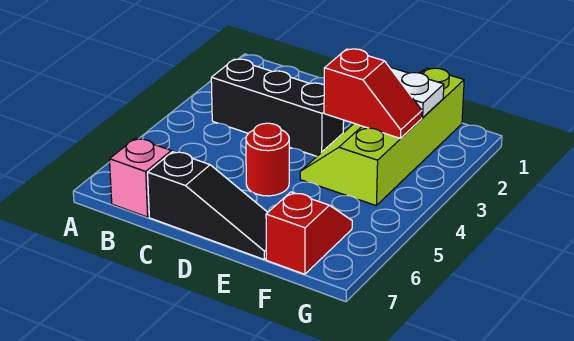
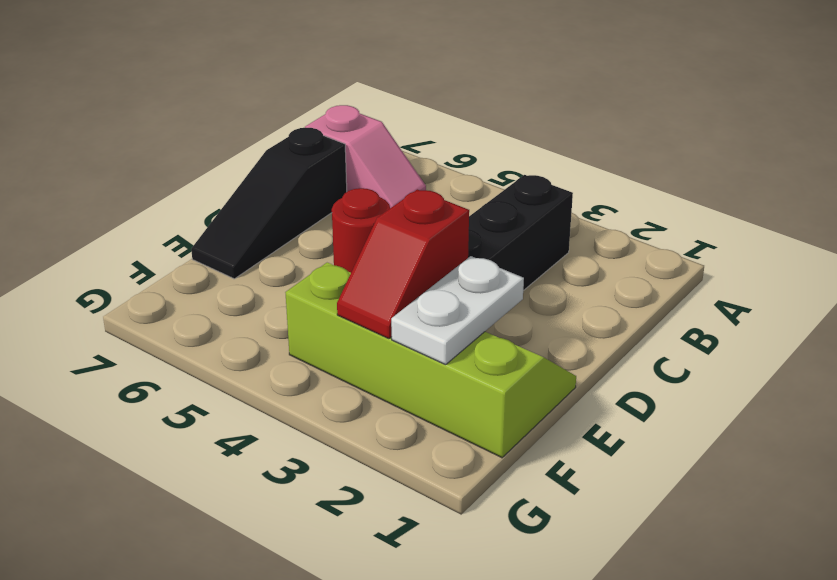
red 1x2 slope [266,192,352,274] -> none

